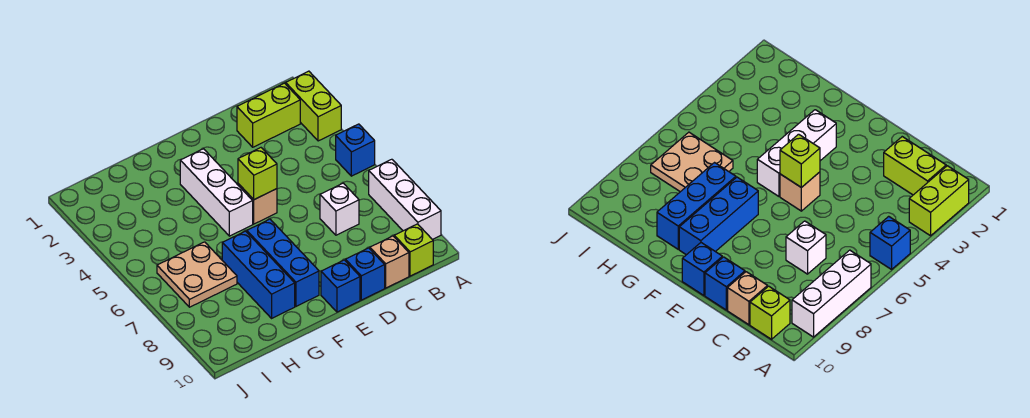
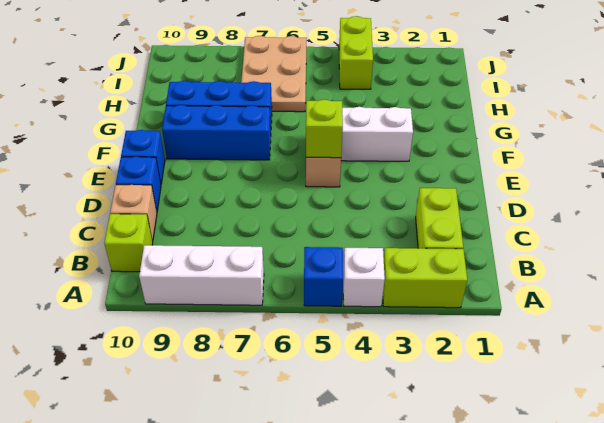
white 1x1 brick [320,183,359,235] -> white 1x1 brick moved to [343,248,385,307]
tan 2x2 plate [157,242,237,307] -> tan 2x3 plate [241,36,307,112]
none -> lime 1x2 brick [339,16,373,89]

